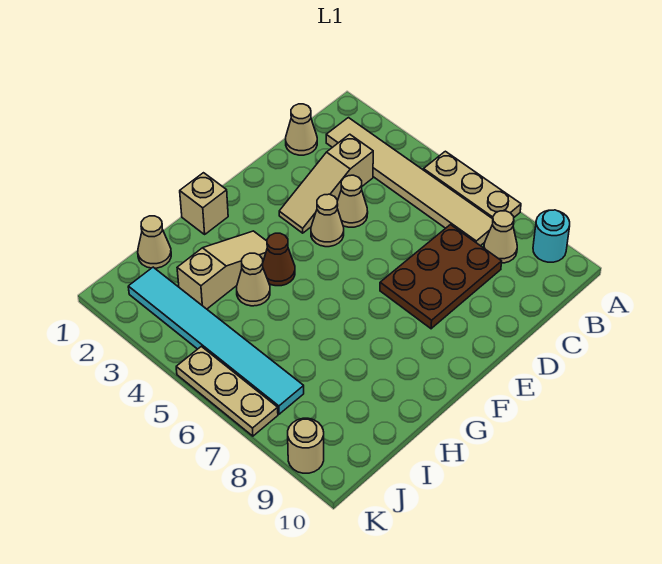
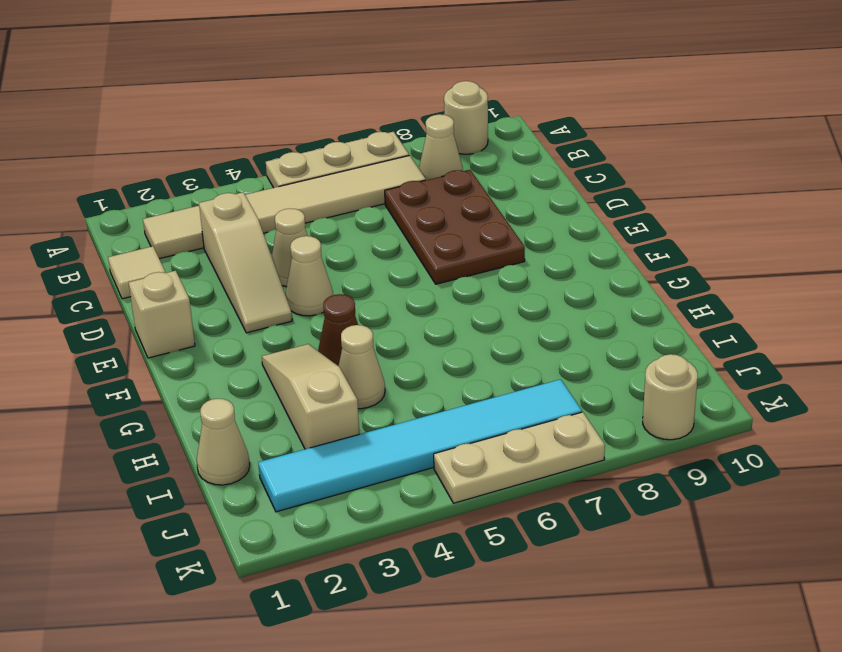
cyan 1x1 round brick [533,210,570,262] -> tan 1x1 round brick [444,81,488,154]
tan 1x1 cone [286,104,317,155] -> tan 1x1 tile [108,246,166,299]
tan 1x1 brick [180,173,228,234] -> tan 1x1 brick moved to [129,271,195,358]

